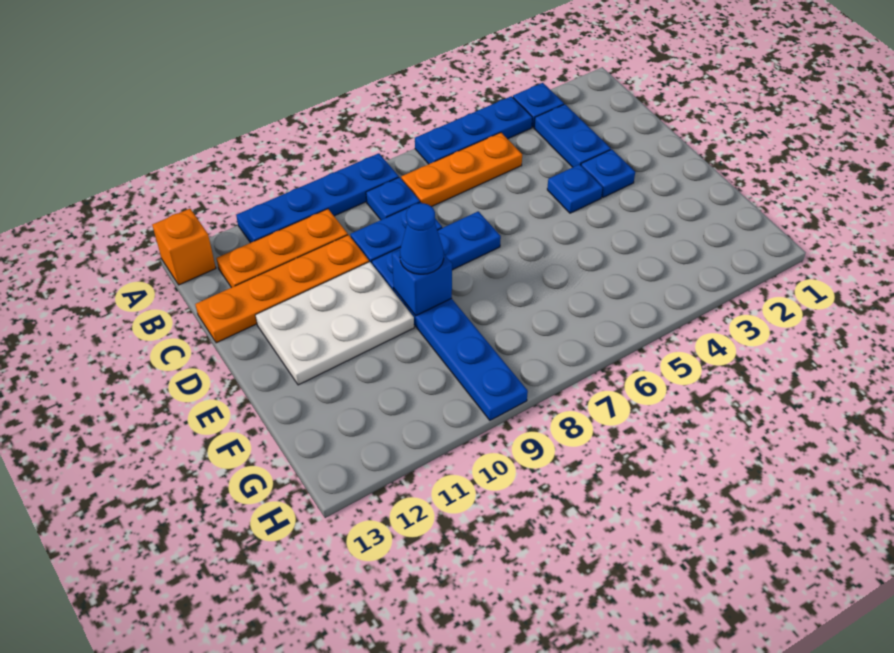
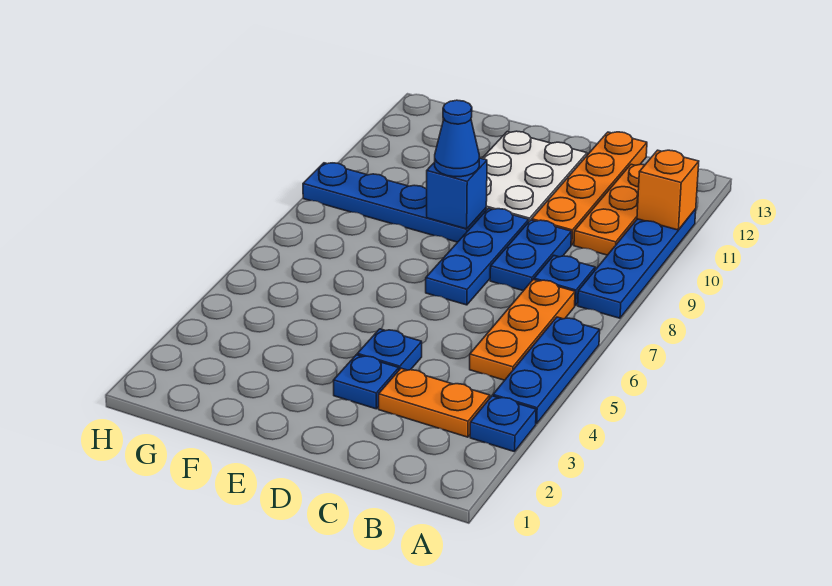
orange 1x1 brick [152,209,216,285] -> orange 1x1 brick moved to [637,150,699,230]
blue 1x2 plate [534,104,611,167] -> orange 1x2 plate [379,368,490,437]

